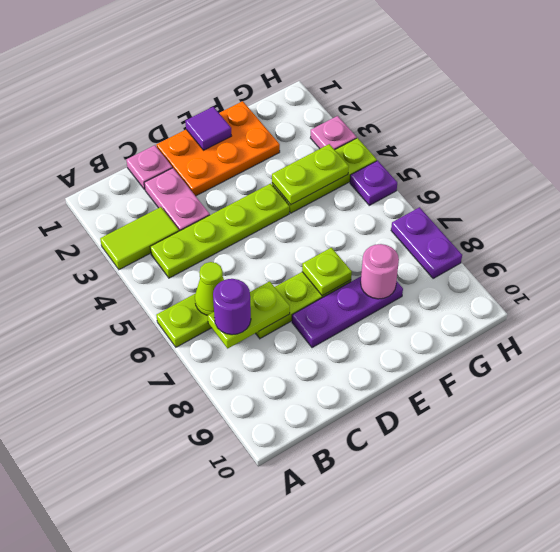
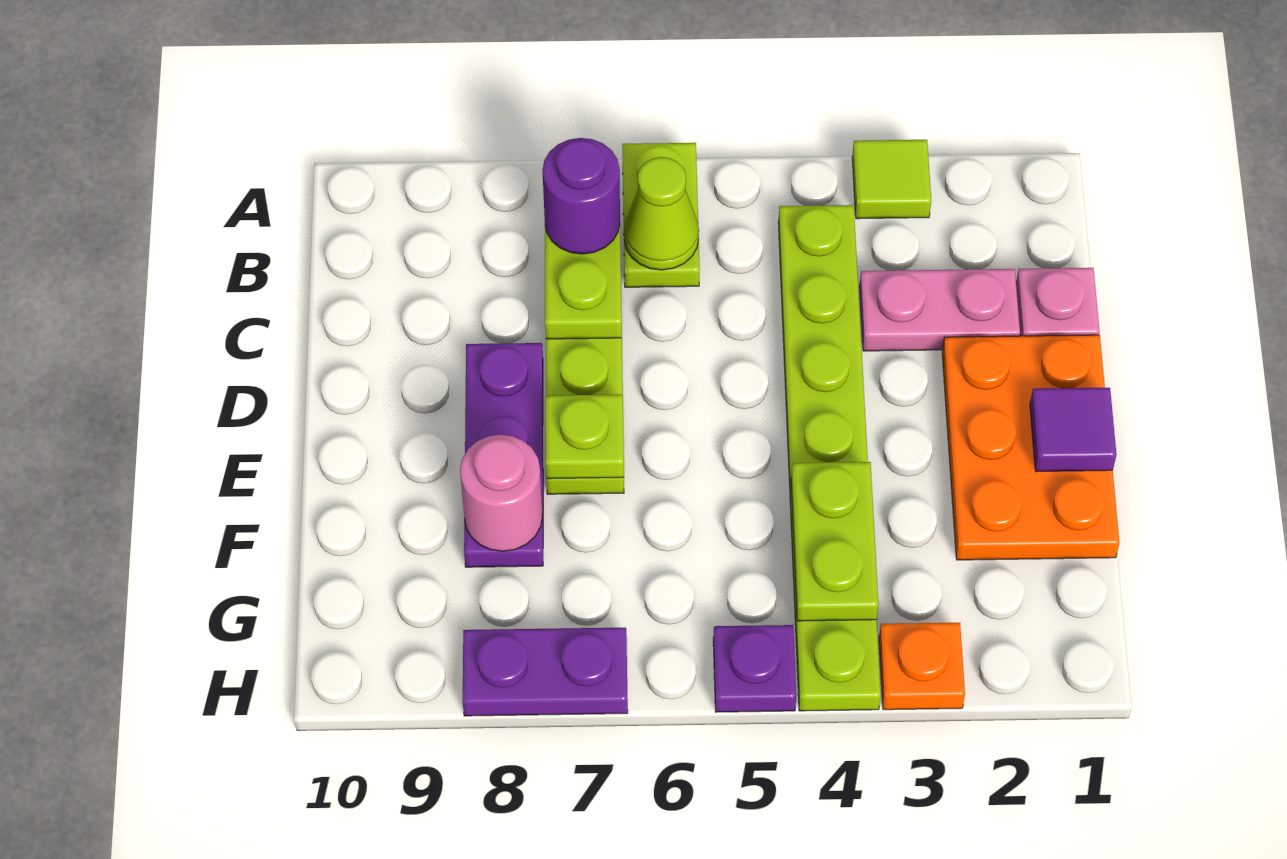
lime 1x2 tile [100,207,179,270] -> lime 1x1 tile [852,140,931,219]
pink 1x1 plate [311,116,357,150] -> orange 1x1 plate [879,623,965,710]

